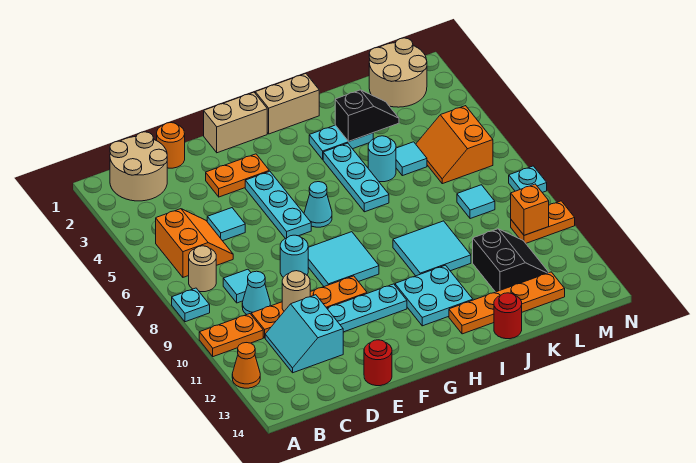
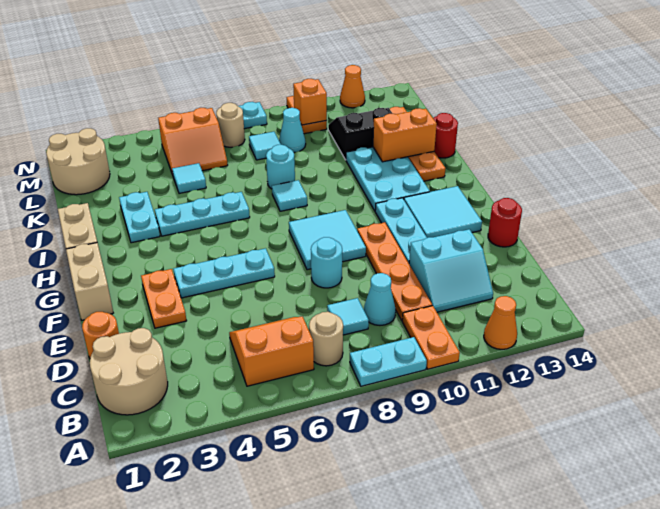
cyan 1x1 plate [172,288,210,322] -> cyan 1x2 plate [350,337,427,386]
cyan 1x1 tile [207,208,245,241] -> cyan 1x1 tile moved to [272,180,307,211]
tan 1x1 round brick [282,271,310,311] -> tan 1x1 round brick moved to [216,103,245,147]
cyan 1x1 cone [304,182,332,227] -> cyan 1x1 cone moved to [279,108,306,153]
cyan 2x2 plate [395,265,473,326] -> cyan 2x3 plate [346,147,430,211]
cyan 2x2 tile [393,221,471,276] -> cyan 2x2 tile moved to [404,186,482,238]
black 1x2 slope [335,90,399,141] -> none
cyan 1x1 round brick [368,136,396,182] -> cyan 1x1 round brick moved to [266,145,295,189]
none -> orange 1x2 brick [373,108,437,162]
none -> orange 1x1 cone [340,65,365,108]

